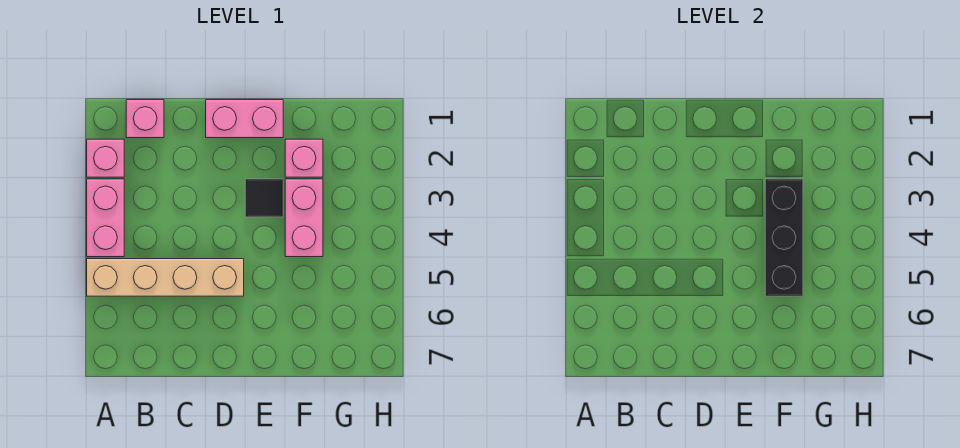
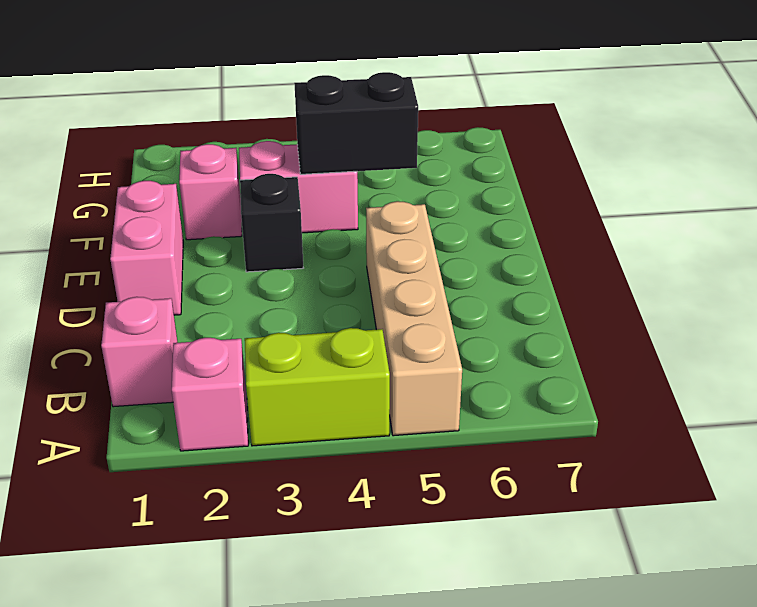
pink 1x2 brick [87,179,124,257] -> lime 1x2 brick [245,328,390,446]
black 1x1 tile [245,179,283,217] -> black 1x1 brick [240,174,303,272]
black 1x3 brick [765,179,803,296] -> black 1x2 brick [294,72,418,174]

